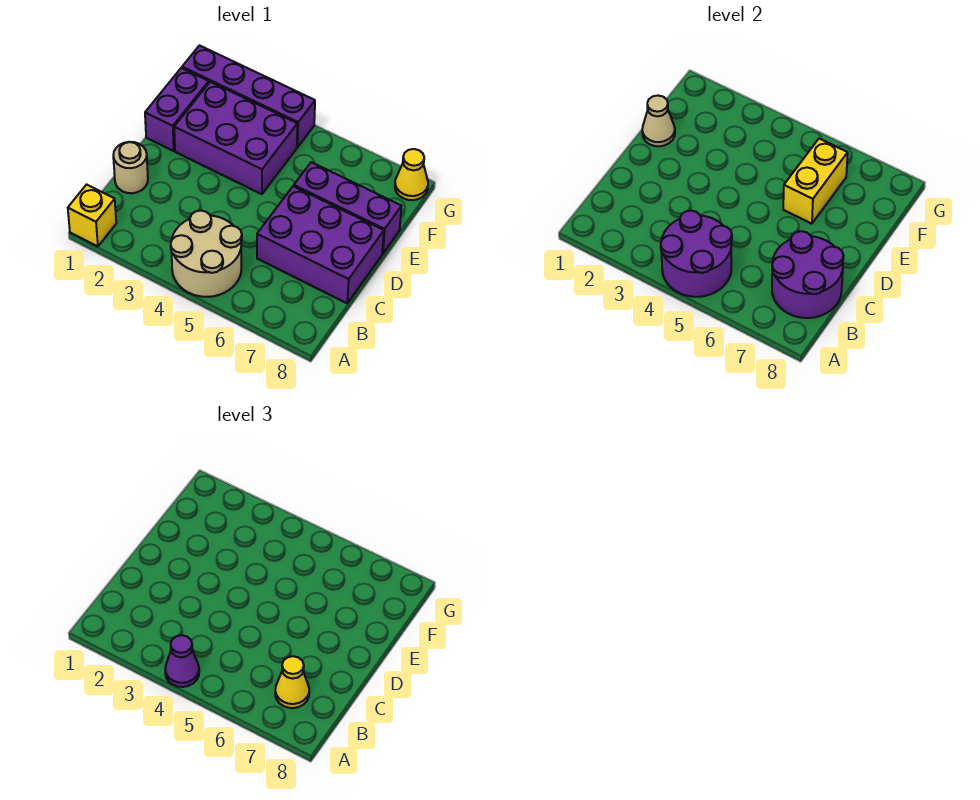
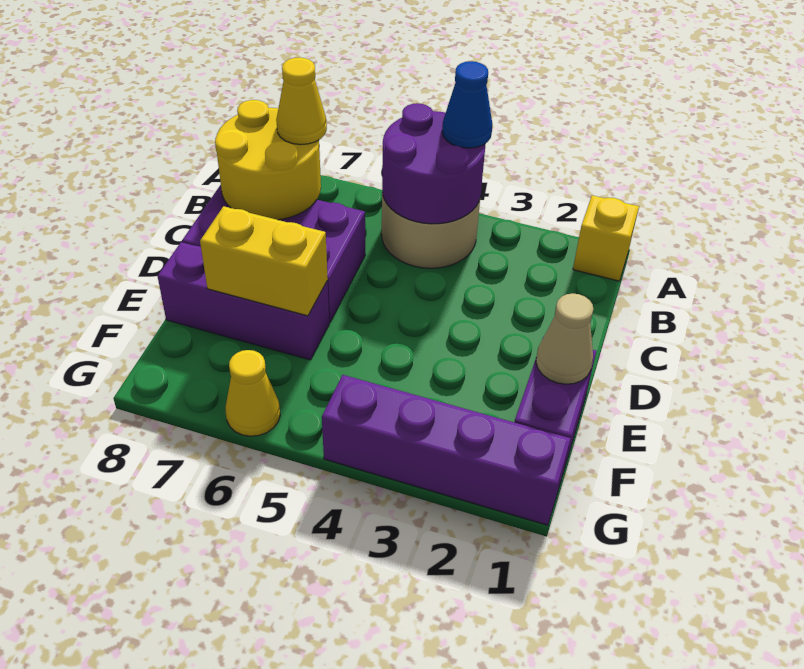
purple 1x1 cone [165,635,199,687] -> blue 1x1 cone [442,61,493,148]
purple 2x2 round brick [772,231,844,318] -> yellow 2x2 round brick [215,100,321,220]
tan 1x1 round brick [113,142,148,193] -> none
purple 2x3 brick [174,82,297,194] -> none
yellow 1x2 brick [783,139,848,224] -> yellow 1x2 brick turned to [200,206,328,316]
yellow 1x1 cone [395,149,428,200] -> yellow 1x1 cone moved to [225,350,280,436]

